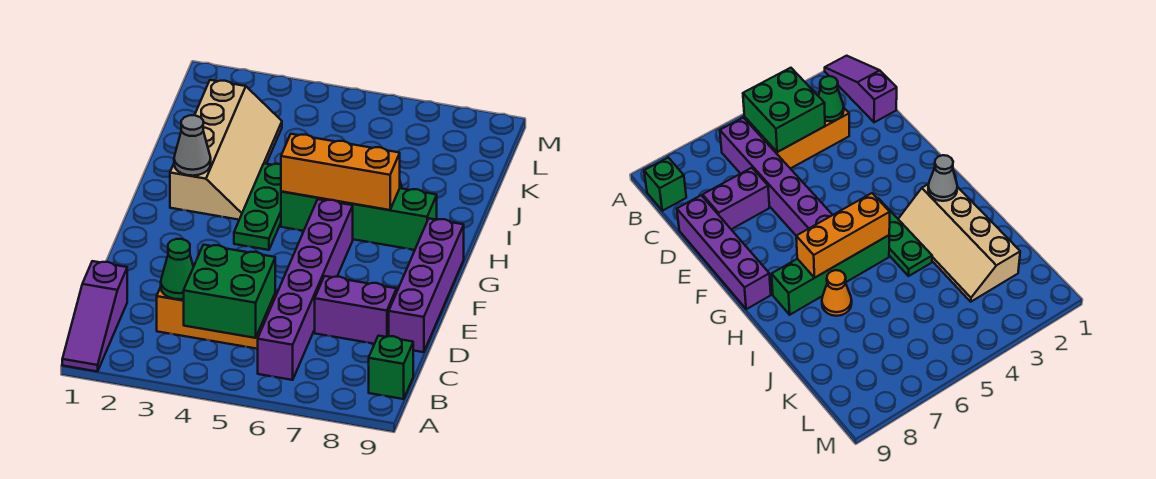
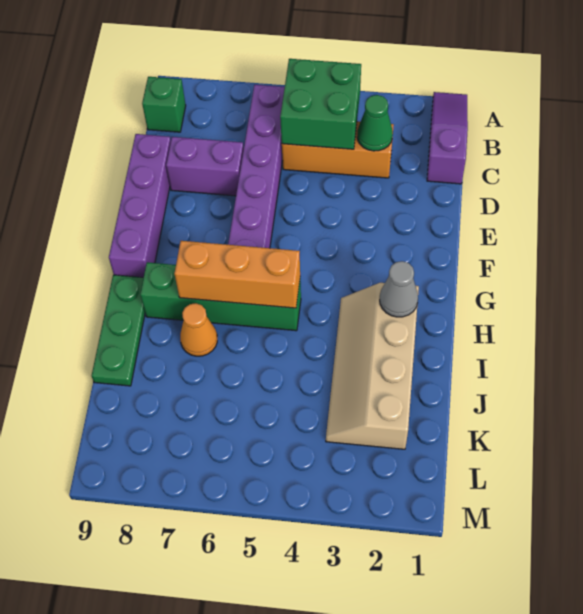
green 1x3 plate [234,163,281,250] -> green 1x3 plate moved to [91,275,145,386]

